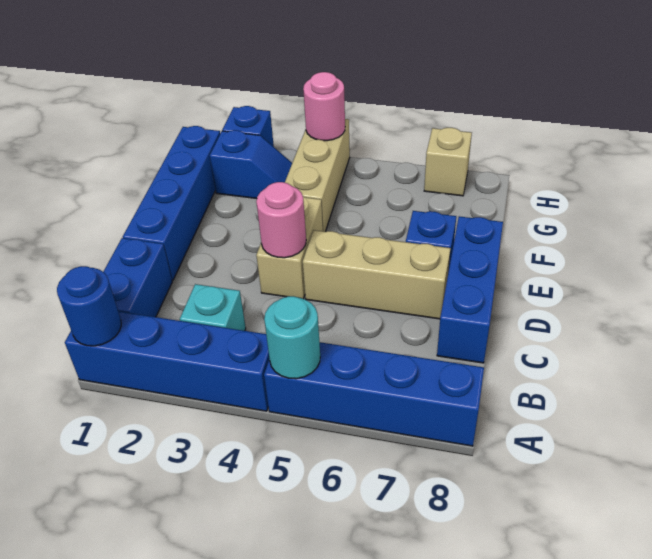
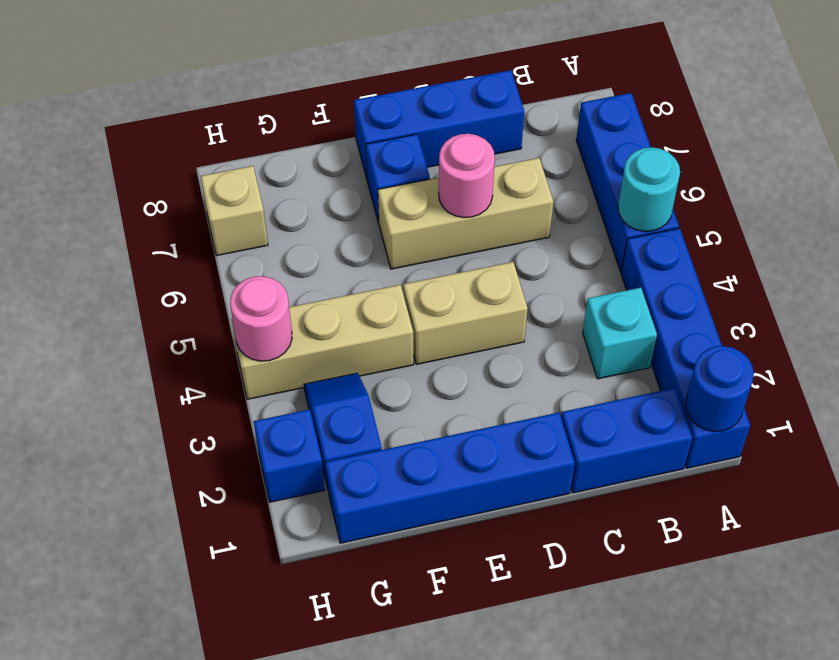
blue 1x4 brick [264,342,484,446] -> blue 1x3 brick [576,93,679,272]
pink 1x1 round brick [256,182,306,258] -> pink 1x1 round brick moved to [439,134,495,218]
tan 1x3 brick [303,230,451,319] -> tan 1x3 brick turned to [378,158,553,269]

